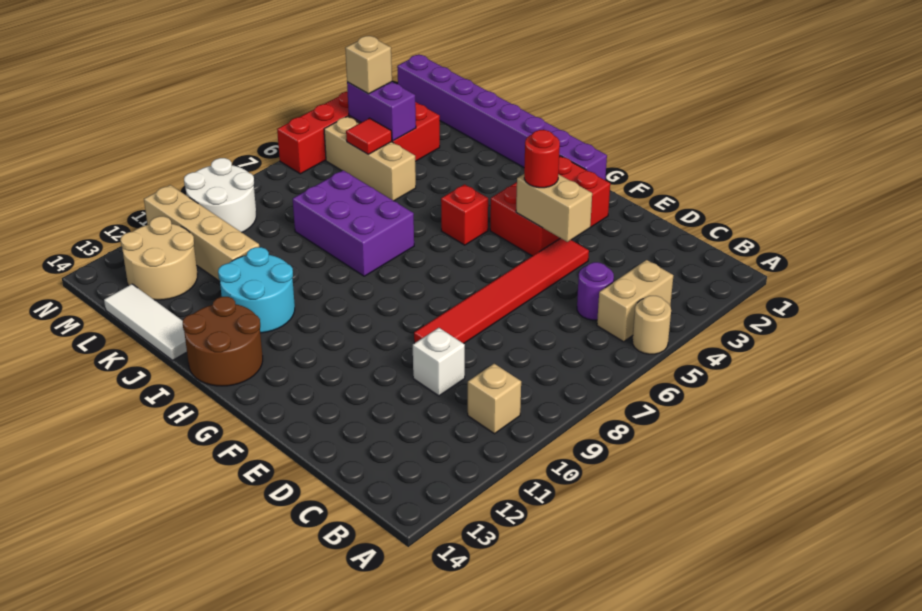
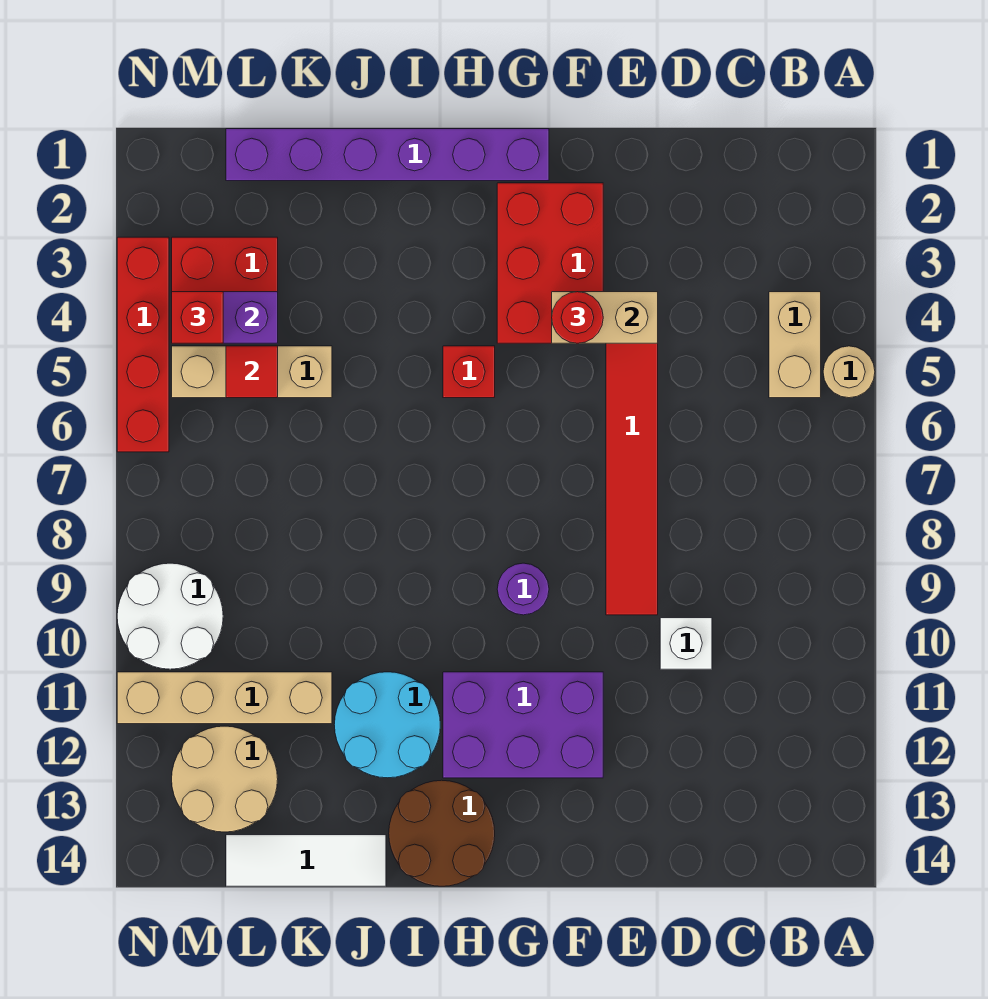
tan 1x1 brick [468,364,521,434] -> none
purple 1x1 round brick [577,262,614,320] -> purple 1x1 round brick moved to [497,563,549,615]
purple 1x8 brick [397,55,607,180] -> purple 1x6 brick [226,129,549,181]
purple 2x3 brick [293,170,414,276] -> purple 2x3 brick moved to [443,672,603,778]
tan 1x1 brick [345,36,392,94] -> red 1x1 brick [172,292,223,343]

